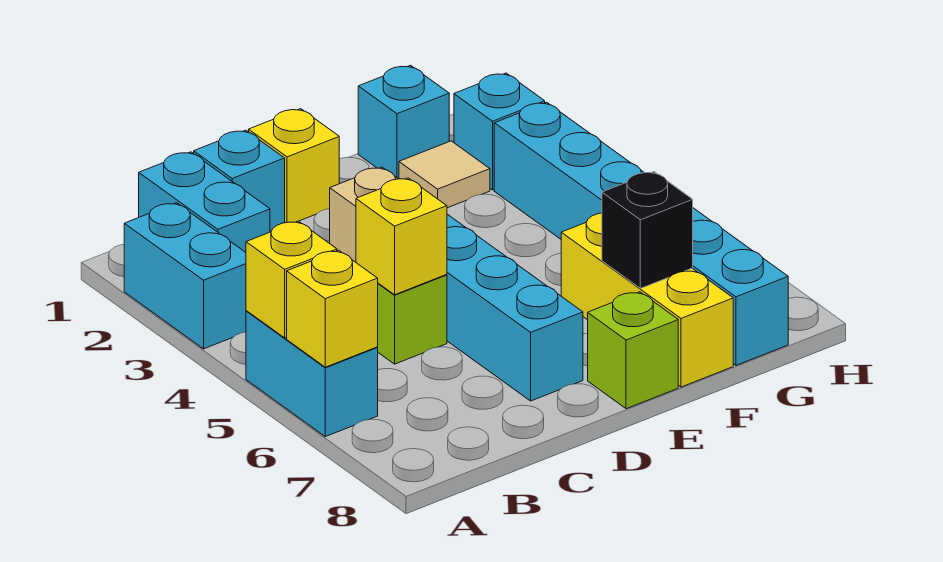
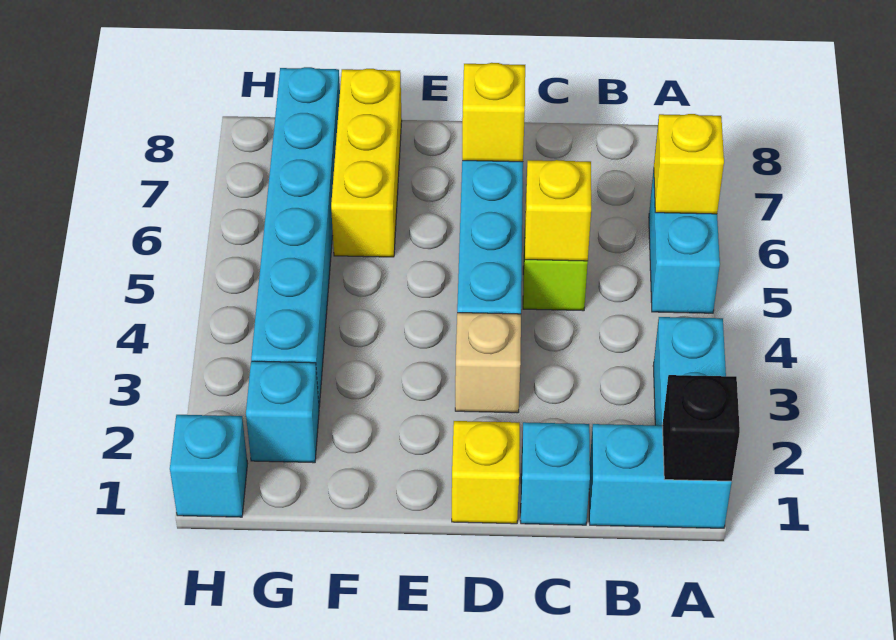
yellow 1x1 brick [246,221,337,338] -> yellow 1x1 brick moved to [462,63,525,162]
cyan 1x2 brick [139,152,270,252] -> cyan 1x2 brick turned to [589,424,732,528]
lime 1x1 brick [588,292,678,409] -> none
cyan 1x1 brick [358,65,449,179] -> cyan 1x1 brick moved to [170,415,248,517]
tan 1x1 tile [399,141,490,208] -> none
black 1x1 brick [602,172,693,288] -> black 1x1 brick moved to [662,375,740,481]

